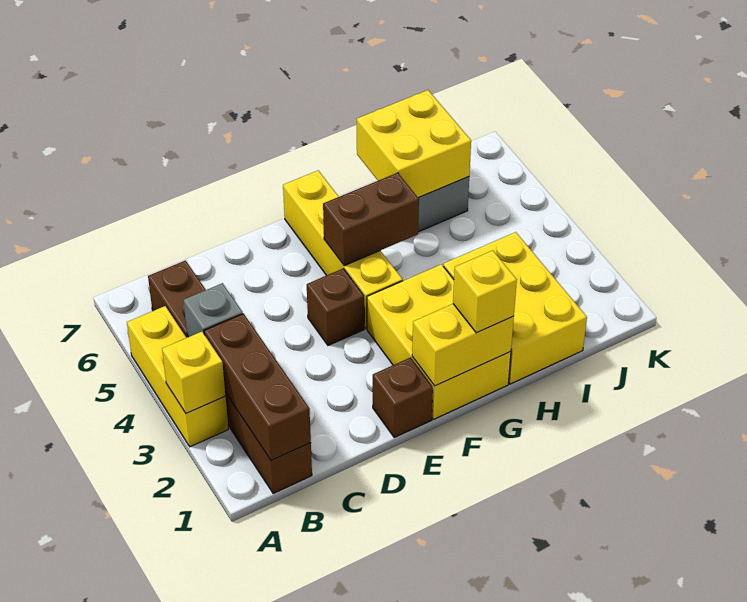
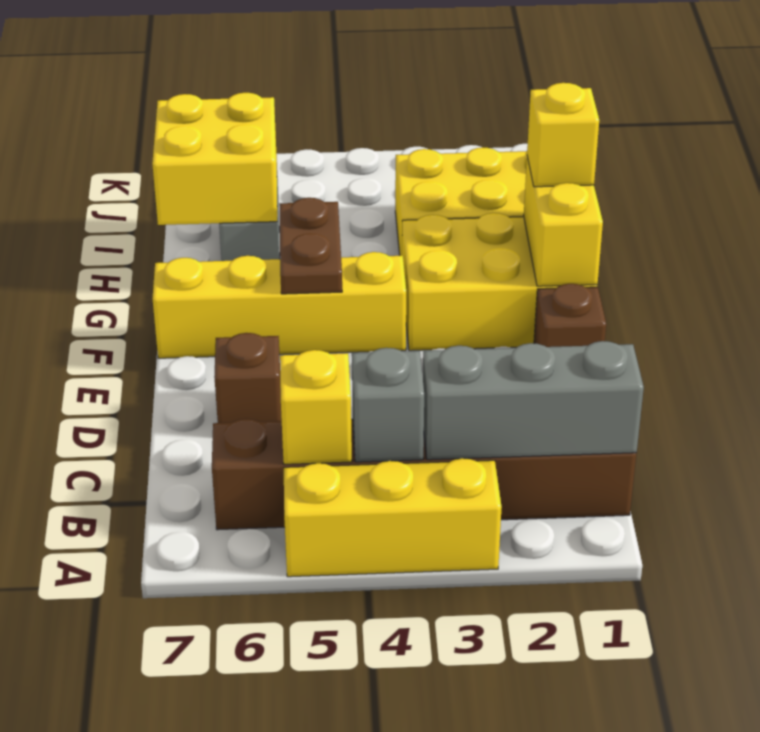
yellow 1x1 brick [162,332,225,413] -> yellow 1x1 brick moved to [280,350,352,464]
brown 1x3 brick [204,314,311,461] -> grey 1x3 brick [423,341,644,460]
brown 1x1 brick [307,269,364,345] -> brown 1x1 brick moved to [214,333,282,423]
brown 1x2 brick [323,173,419,266] -> brown 1x2 plate [279,198,342,294]

